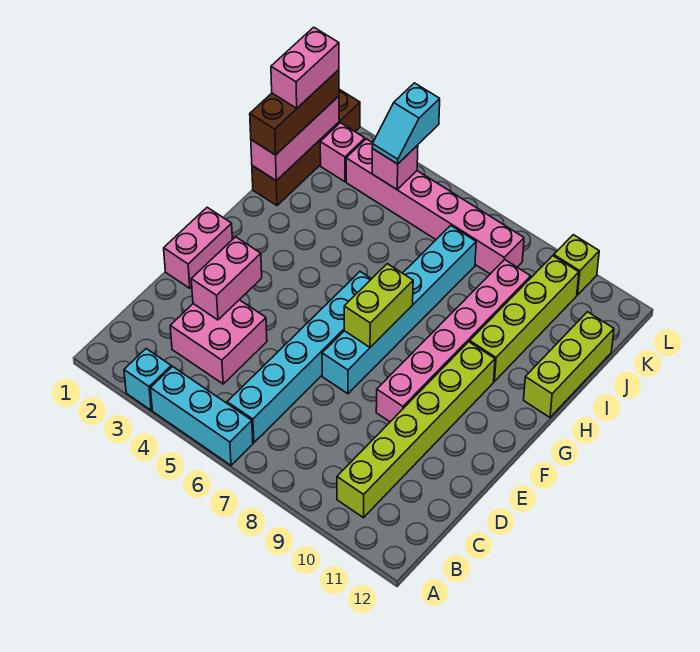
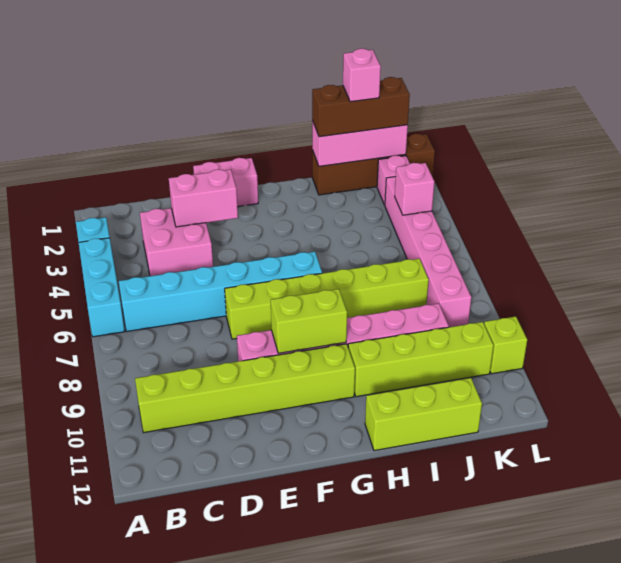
cyan 1x6 brick [322,226,476,394] -> lime 1x6 brick [225,259,429,339]
lime 1x2 brick [344,264,413,347] -> lime 1x2 brick moved to [271,289,347,353]
pink 1x2 brick [271,27,339,108] -> pink 1x1 brick [343,49,381,102]
cyan 1x2 slope [372,83,440,164] -> none

